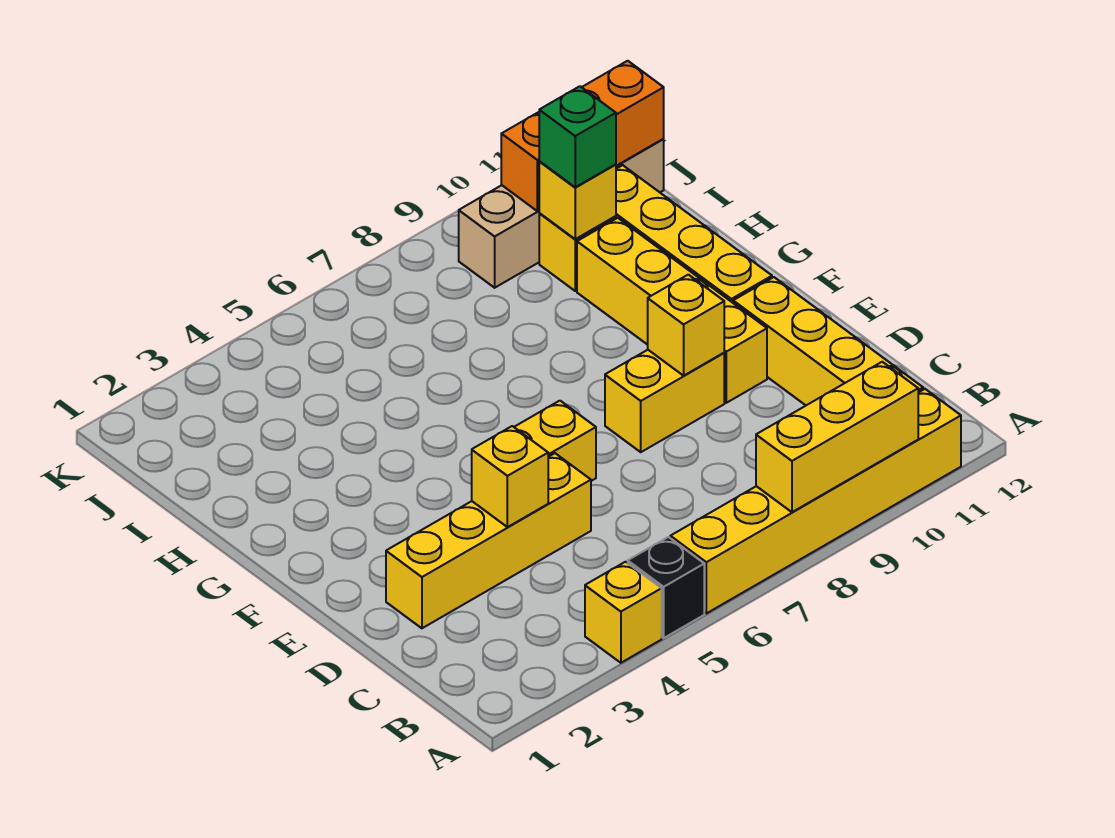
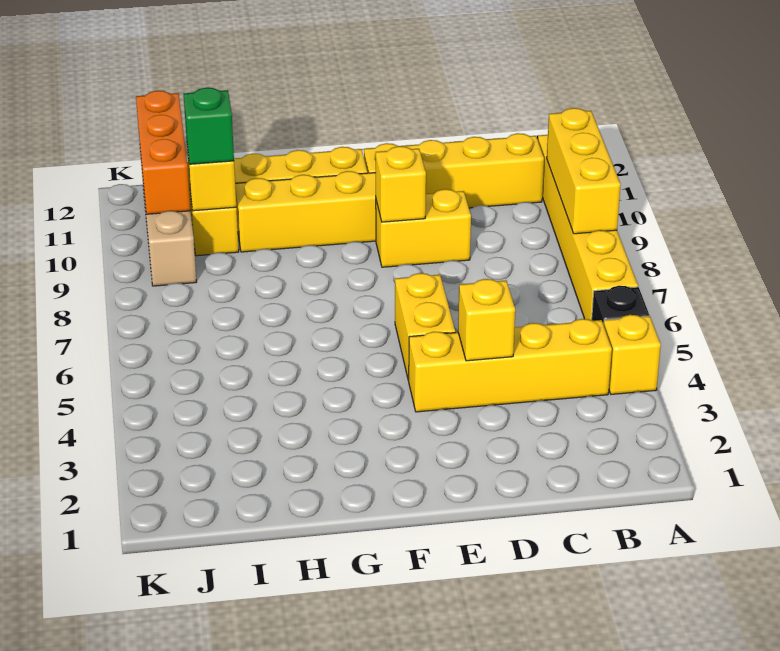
yellow 1x4 brick [386,453,591,628] -> yellow 1x4 brick turned to [409,319,612,412]
yellow 1x2 brick [605,350,724,452] -> yellow 1x2 brick turned to [376,189,471,267]

